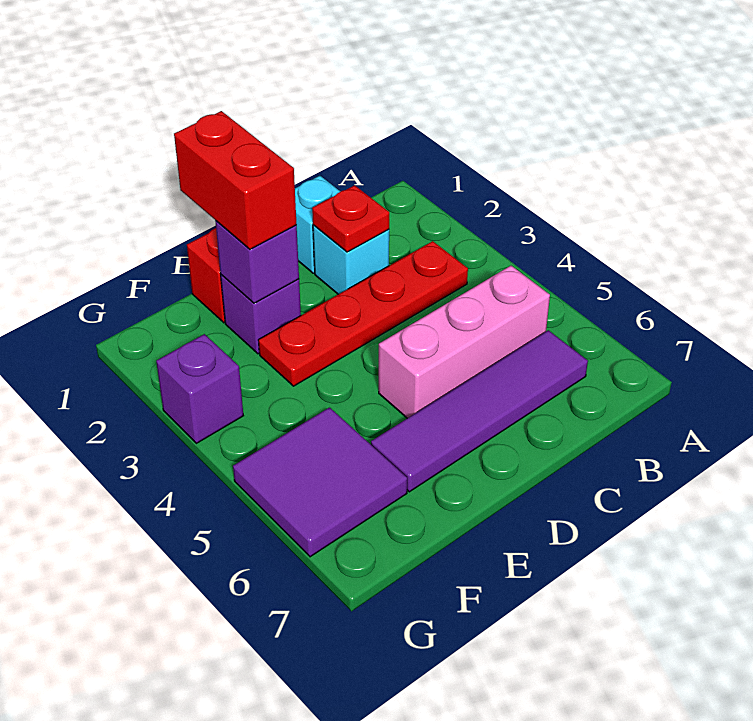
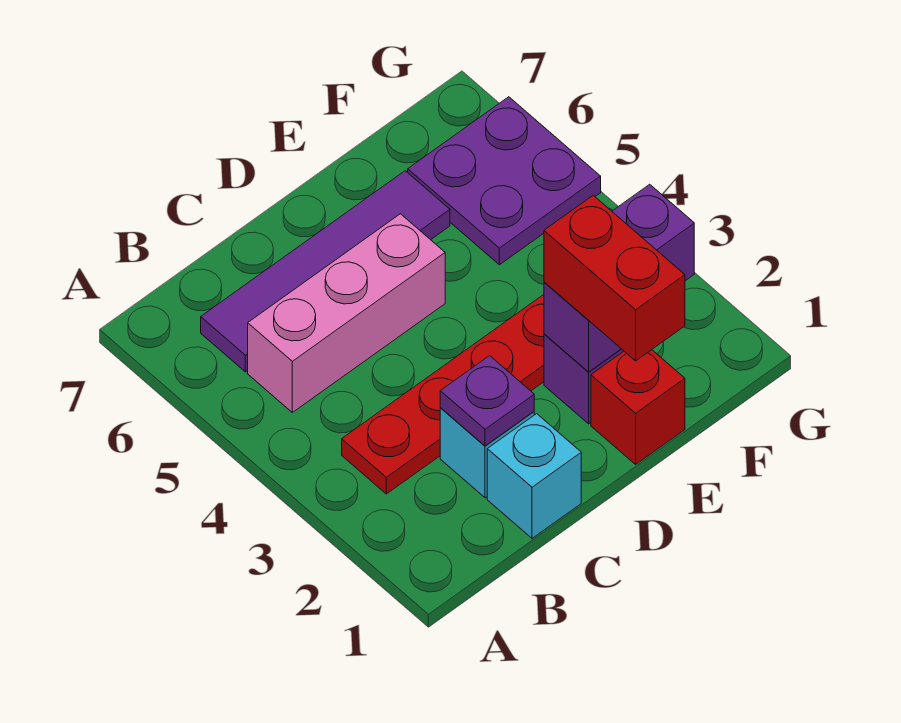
red 1x1 plate [312,185,389,252] -> purple 1x1 plate [440,356,534,446]
purple 2x2 tile [233,408,407,557] -> purple 2x2 plate [408,97,601,265]

